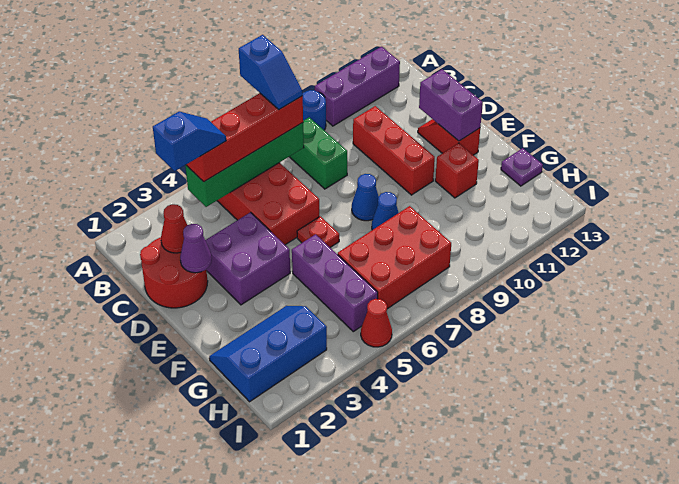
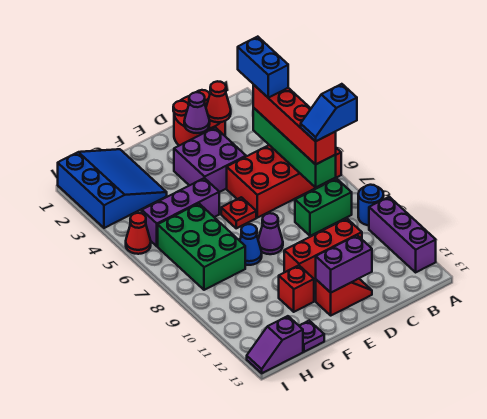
blue 1x2 slope [153,112,226,171] -> blue 1x2 brick [238,37,288,98]
blue 1x1 cone [352,174,379,221] -> purple 1x1 cone [258,213,283,254]
blue 2x3 slope [209,306,327,402] -> blue 3x3 slope [58,149,167,228]
red 2x3 brick [338,206,451,309] -> green 2x3 brick [158,204,245,290]
none -> purple 1x2 slope [247,316,303,373]

